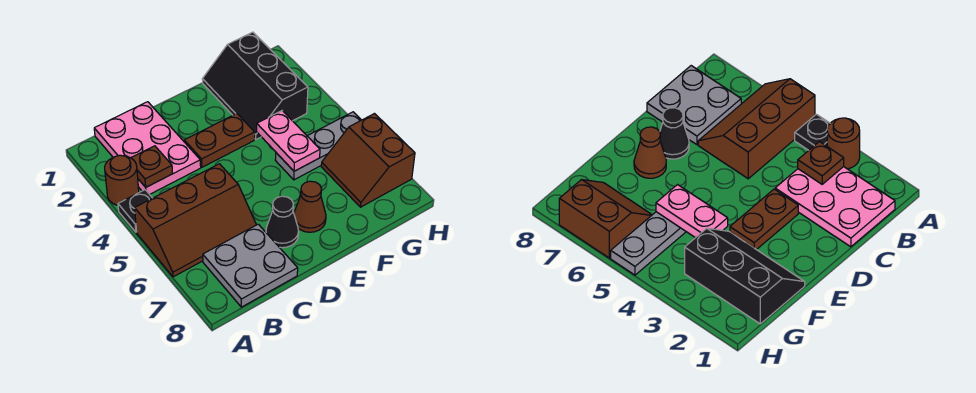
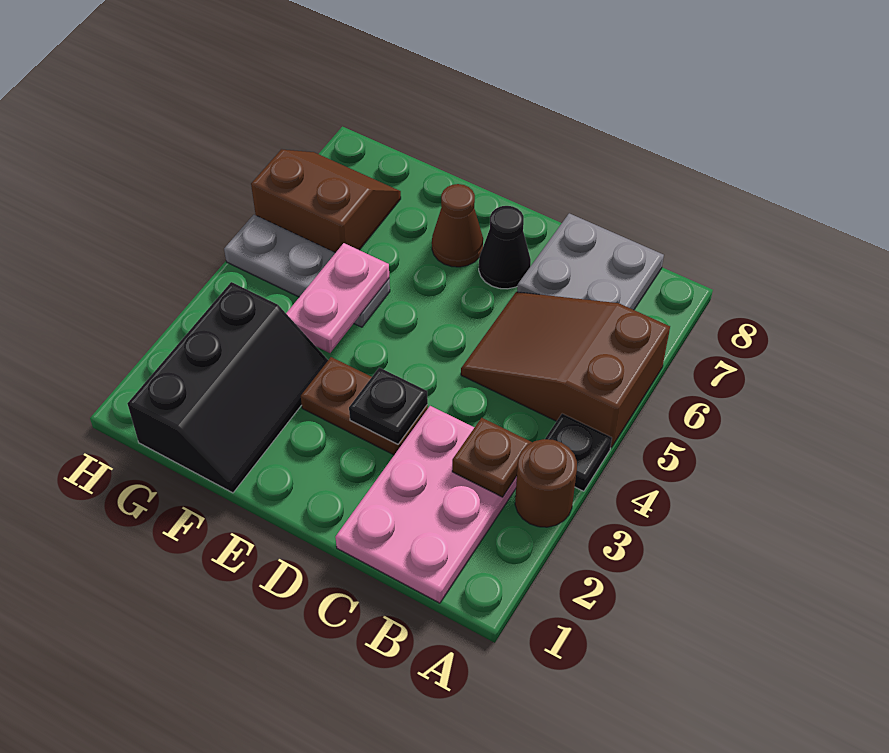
brown 2x3 slope [135,164,256,277] -> brown 2x3 slope turned to [461,292,670,448]
none -> black 1x1 plate [349,368,428,444]
brown 2x2 slope [321,114,415,207] -> brown 2x2 slope turned to [251,149,401,253]

